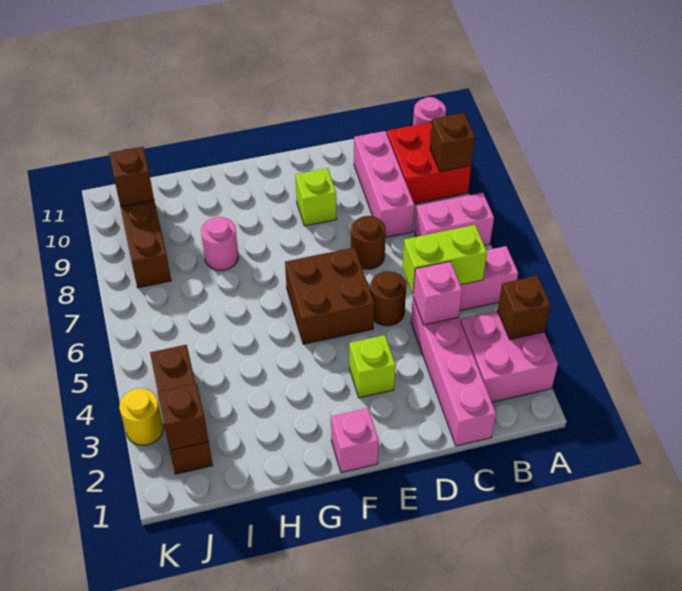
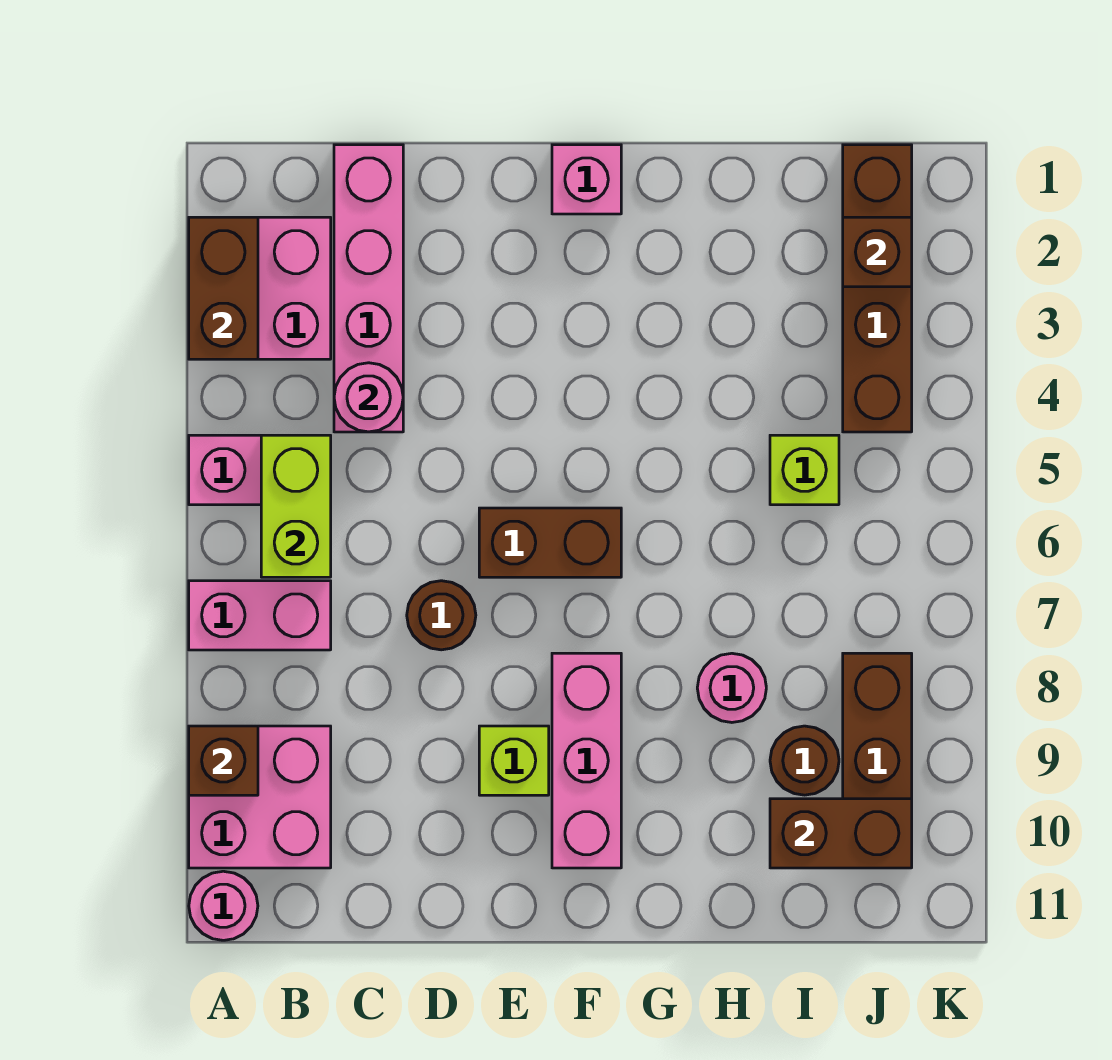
brown 1x1 brick [497,276,551,339] -> brown 1x2 brick [189,217,258,359]
red 2x2 brick [387,122,471,204] -> pink 2x2 brick [189,726,331,868]
lime 1x2 brick [402,225,487,294] -> lime 1x2 brick turned to [261,435,331,577]
pink 1x1 brick [413,261,462,325] -> pink 1x1 round brick [334,363,403,432]
pink 1x3 brick [354,131,414,237] -> pink 1x3 brick moved to [552,653,621,868]
brown 1x1 round brick [370,271,406,326] -> brown 1x1 round brick moved to [770,726,839,795]
lime 1x1 brick [349,335,395,398] -> lime 1x1 brick moved to [770,435,839,505]
brown 2x2 brick [285,247,374,344] -> brown 1x2 brick [479,508,621,577]
brown 1x3 brick [150,345,213,474] -> brown 1x4 brick [843,145,912,432]
brown 1x1 brick [109,147,154,207] -> brown 1x2 brick [770,799,912,868]
yellow 1x1 round brick [119,388,163,445] -> none

